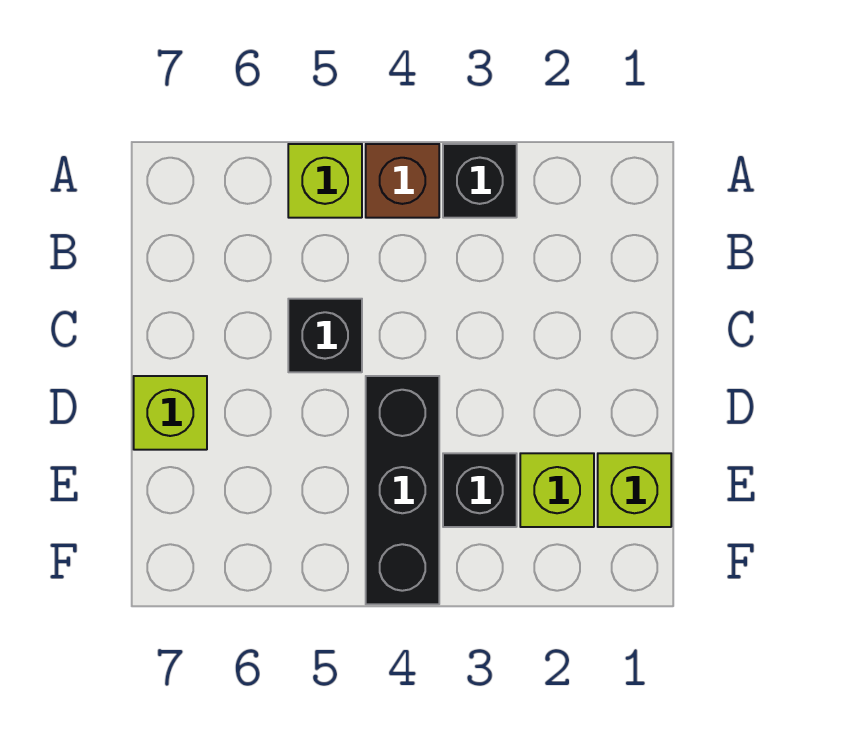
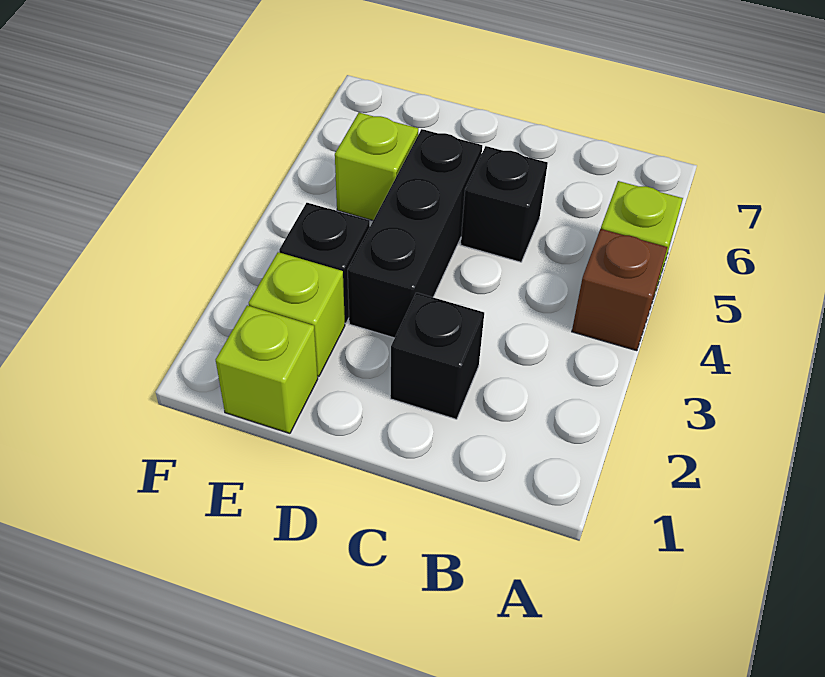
black 1x1 brick [443,144,517,218] -> black 1x1 brick moved to [390,293,484,419]
black 1x3 brick [366,376,439,604] -> black 1x3 brick turned to [348,129,482,338]
lime 1x1 brick [134,376,207,450] -> lime 1x1 brick moved to [335,113,418,220]

